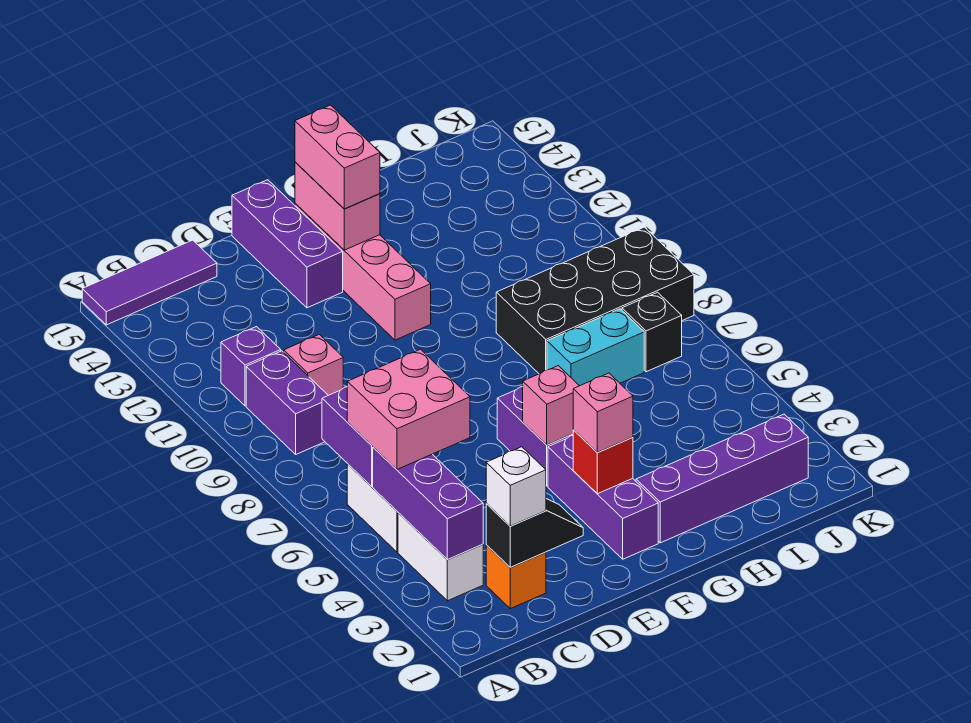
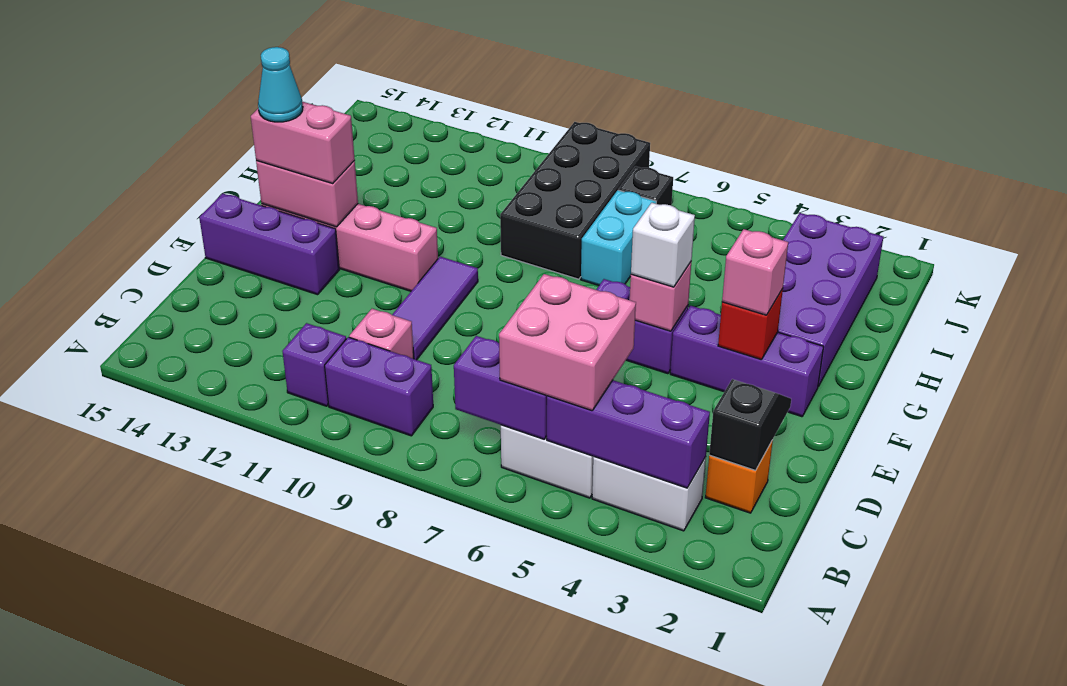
purple 1x3 tile [82,240,217,325] -> purple 1x3 tile moved to [392,257,478,360]
white 1x1 brick [486,447,546,526] -> white 1x1 brick moved to [631,203,695,287]
none -> cyan 1x1 cone [258,47,303,122]
purple 1x4 brick [636,414,808,543] -> purple 2x4 brick [778,213,883,387]

